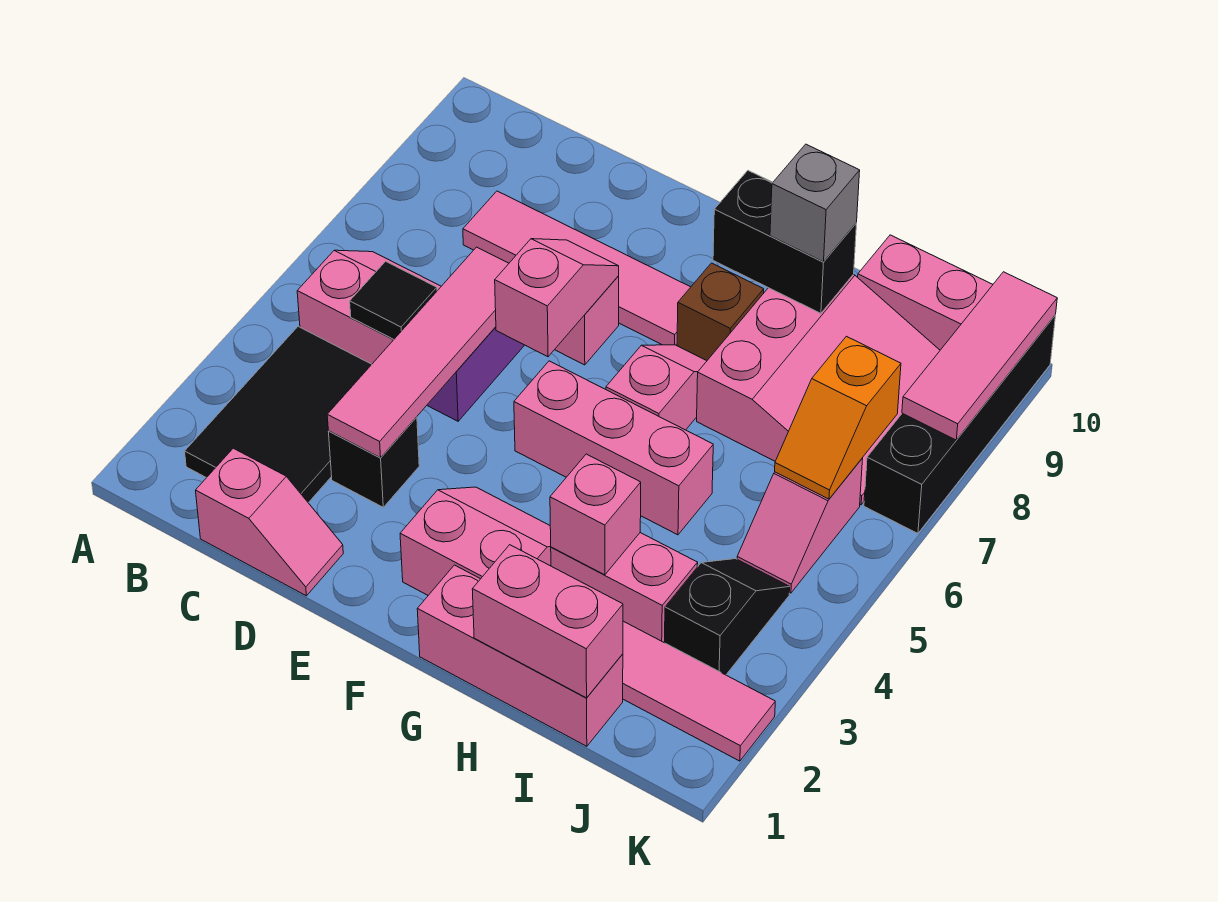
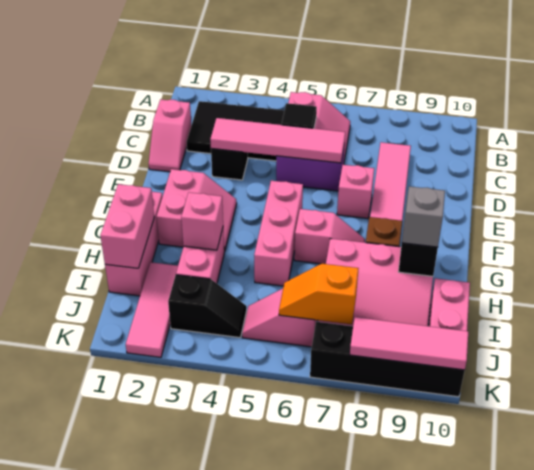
pink 1x2 slope [495,239,619,357] -> none

